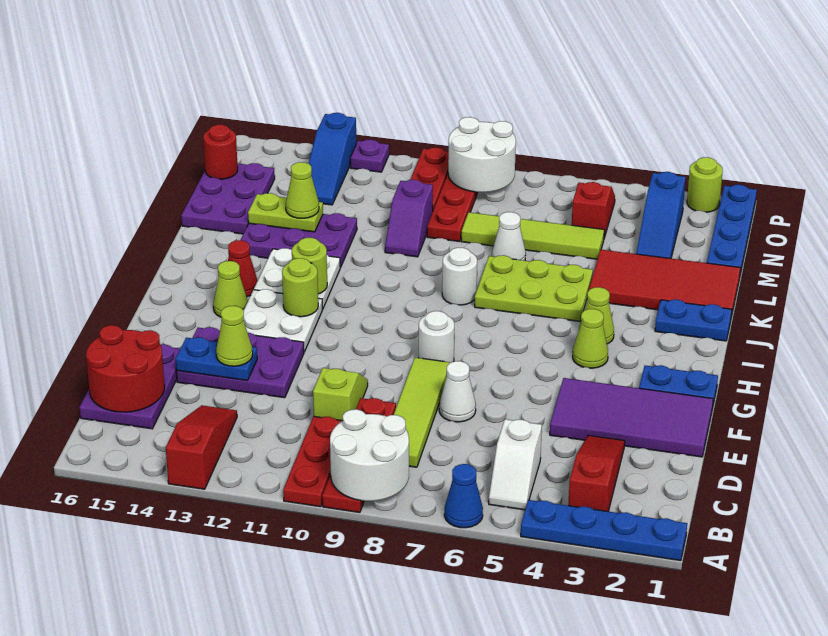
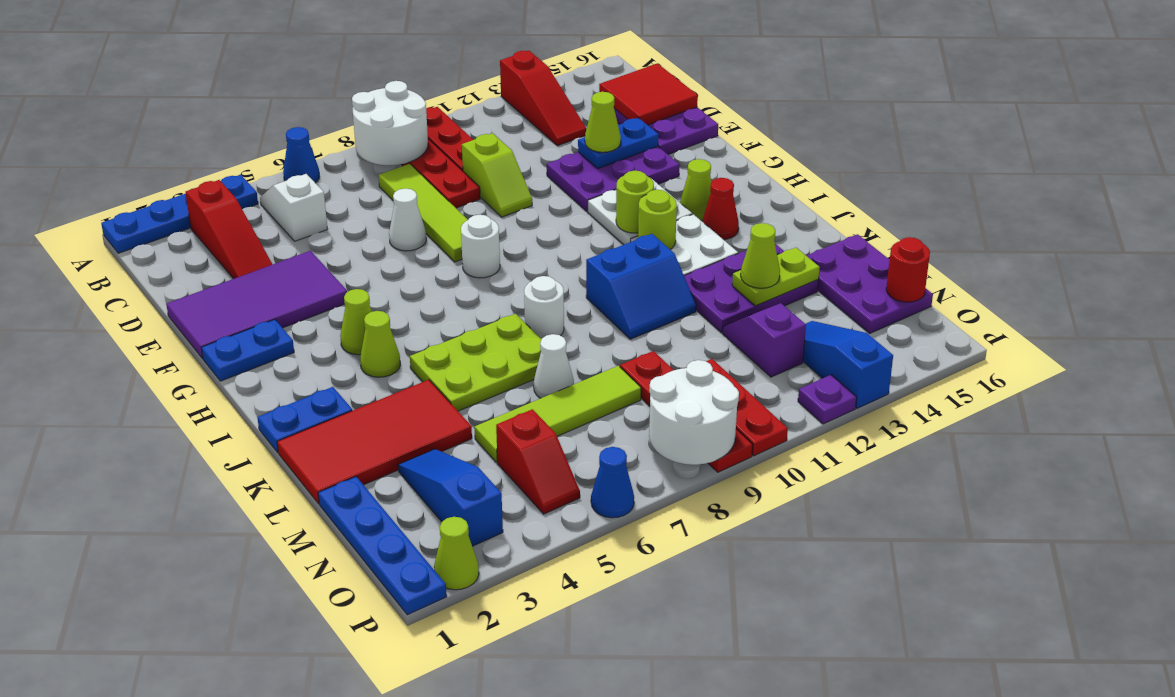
red 2x2 round brick [86,325,165,412] -> red 2x2 tile [599,63,698,125]
none -> blue 2x2 slope [586,234,696,339]
purple 1x2 slope [385,180,433,257] -> purple 1x2 slope moved to [723,303,806,377]
lime 1x1 round brick [687,157,723,212] -> lime 1x1 cone [434,517,479,590]
none -> blue 1x1 cone [591,447,634,518]

